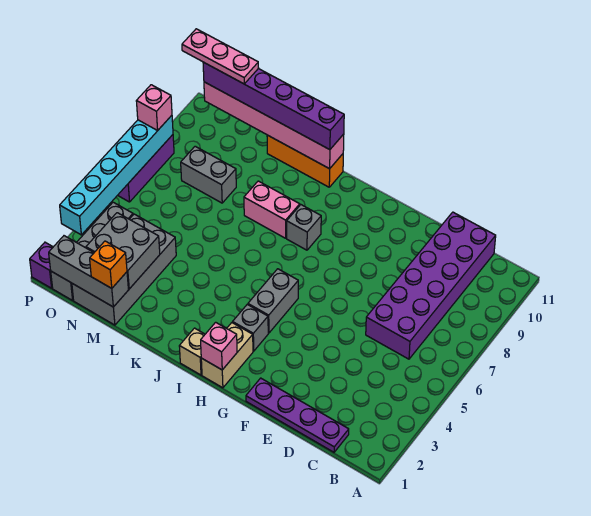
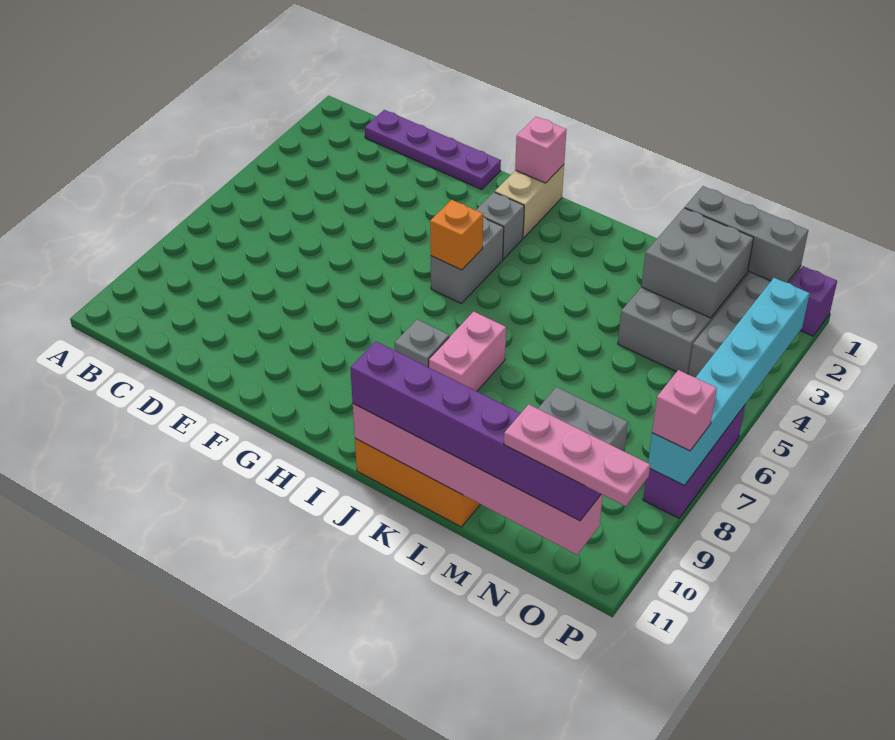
purple 2x6 brick [366,212,496,359] -> none
tan 1x1 brick [179,328,205,375] -> none
pink 1x2 brick [244,181,300,238] -> pink 1x2 brick turned to [429,311,506,391]
orange 1x1 brick [90,241,127,288] -> orange 1x1 brick moved to [430,200,483,270]

